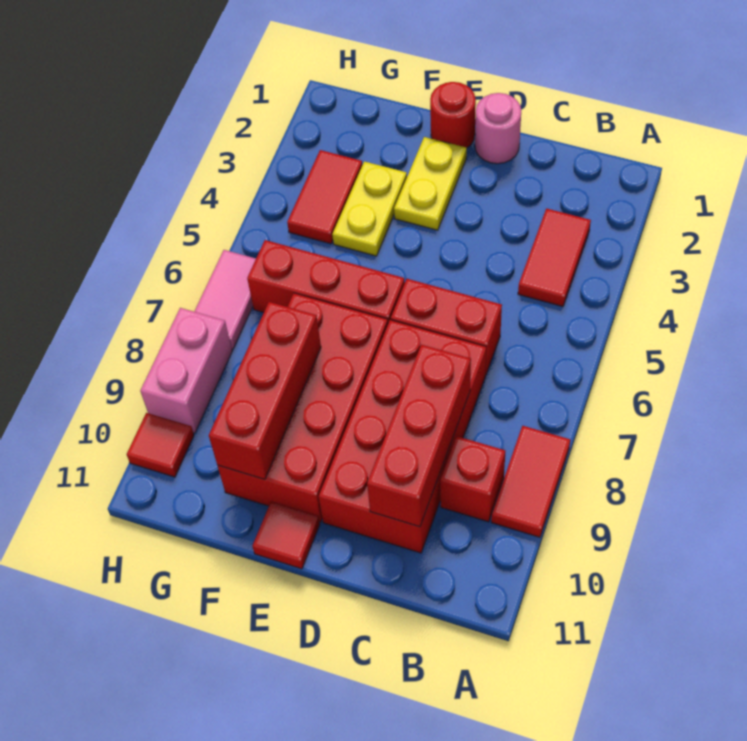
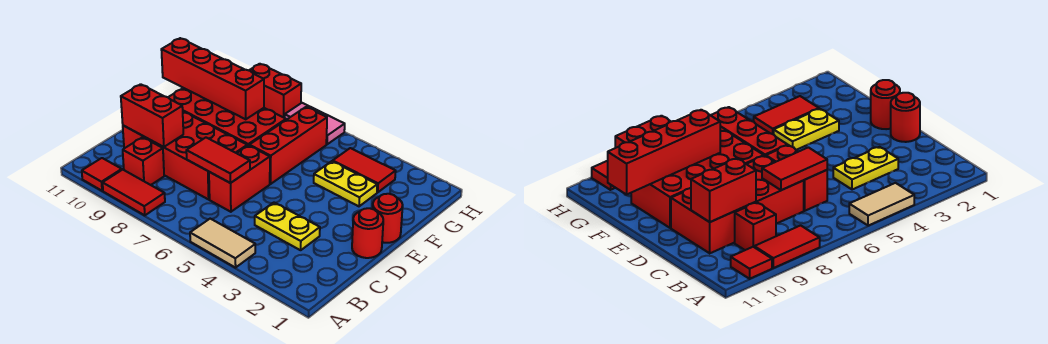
none -> tan 1x2 tile [190,219,255,268]
red 1x2 tile [518,209,591,307] -> red 1x2 tile moved to [186,138,250,183]
red 1x3 brick [367,345,471,527] -> red 1x2 brick [121,84,183,147]
pink 1x1 round brick [475,93,521,164] -> red 1x1 round brick [352,208,383,258]
yellow 1x2 plate [394,137,467,230] -> yellow 1x2 plate moved to [255,203,320,250]
red 1x1 tile [252,501,320,569] -> red 1x1 tile moved to [82,158,122,191]
red 1x3 brick [209,302,321,479] -> red 1x4 brick [161,38,264,119]
pink 1x2 brick [140,308,232,433] -> red 1x2 brick [249,64,301,118]

